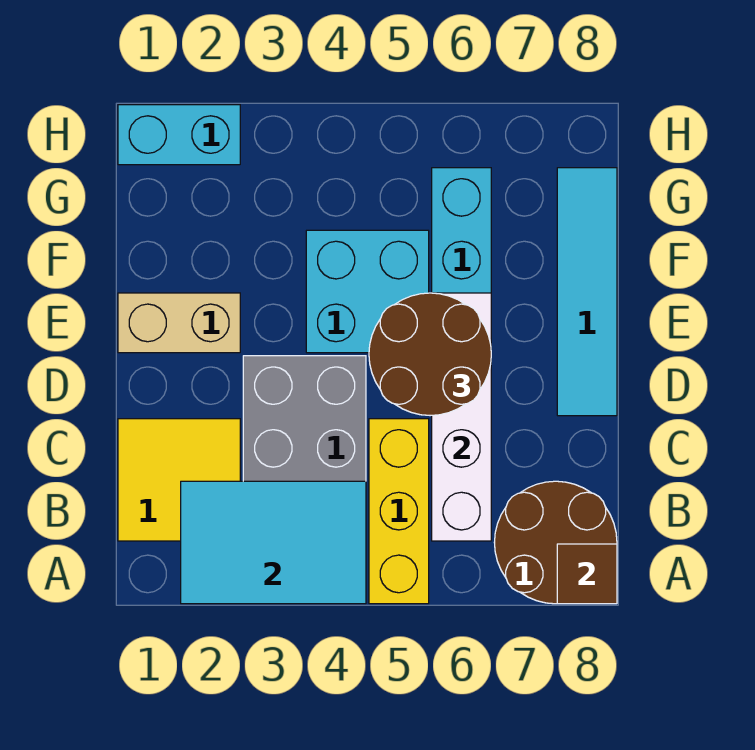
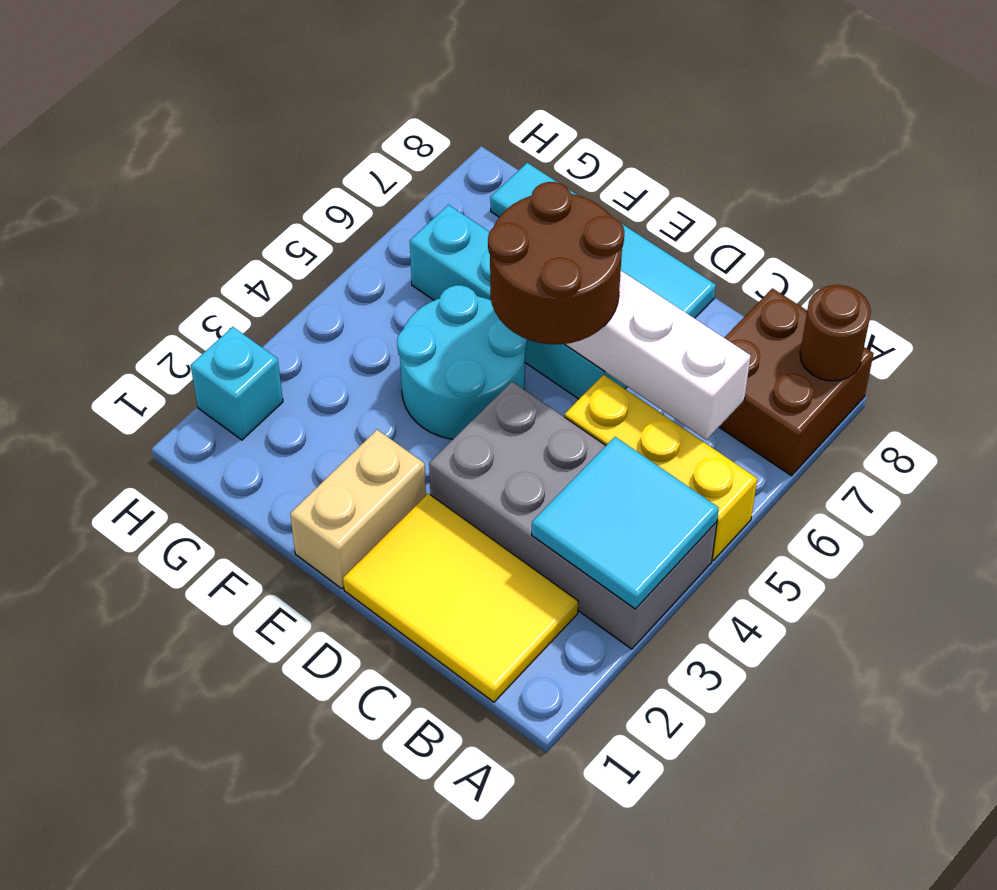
cyan 2x3 tile [181,481,366,604] -> cyan 2x2 tile [532,437,719,609]
brown 2x2 round brick [494,481,617,604] -> brown 2x2 brick [719,288,874,476]
brown 1x1 tile [557,544,617,604] -> brown 1x1 round brick [800,285,871,381]
yellow 2x2 tile [118,419,240,541] -> yellow 2x3 tile [343,494,578,702]
cyan 2x2 brick [306,230,429,353] -> cyan 2x2 round brick [397,285,527,439]
cyan 1x2 brick [118,105,240,165] -> cyan 1x1 brick [191,327,283,440]

